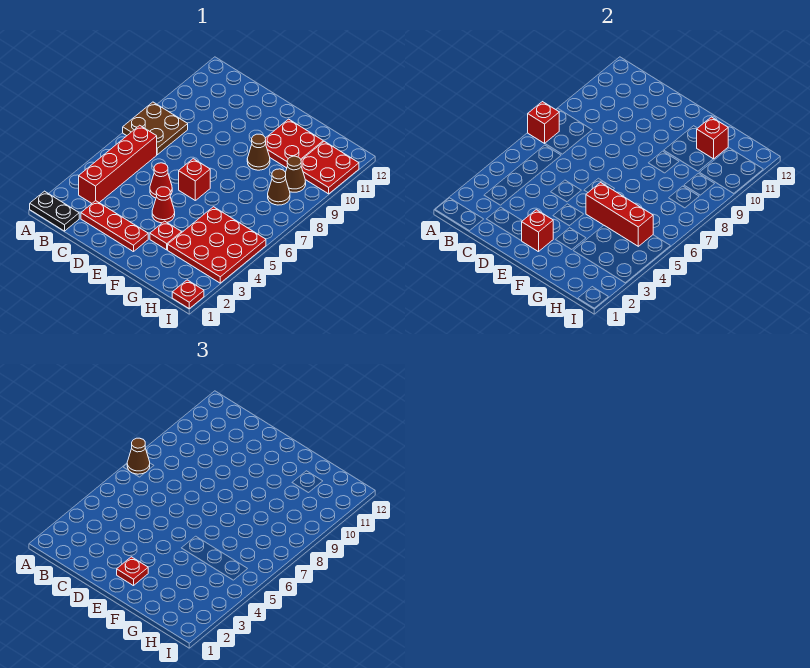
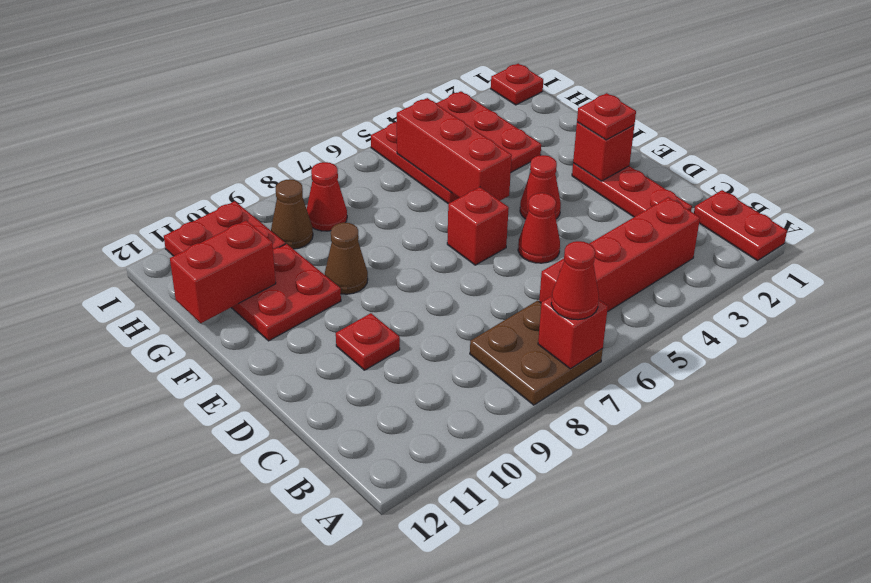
black 1x2 plate [30,191,79,231] -> red 1x2 plate [694,190,787,261]
brown 1x1 cone [127,438,150,474] -> red 1x1 cone [551,241,599,320]
red 1x1 plate [150,221,182,250] -> red 1x1 plate moved to [336,313,400,370]
red 1x1 brick [697,117,728,159] -> red 1x2 brick [170,220,276,323]
brown 1x1 cone [268,169,290,205] -> red 1x1 cone [307,162,347,231]

